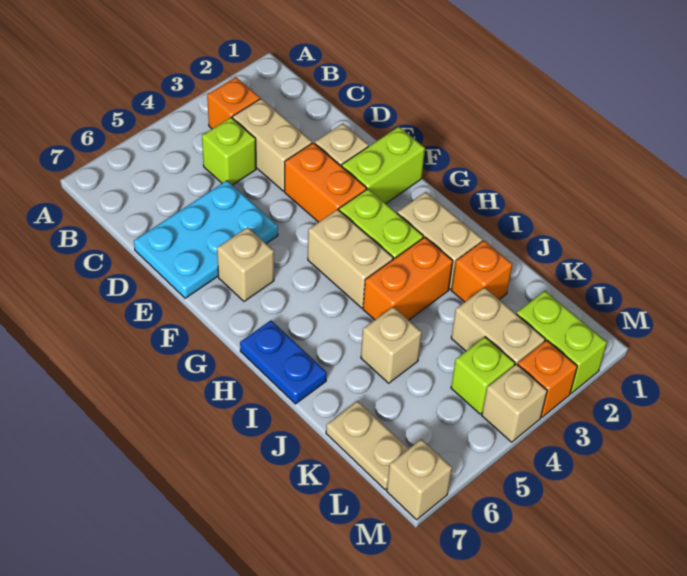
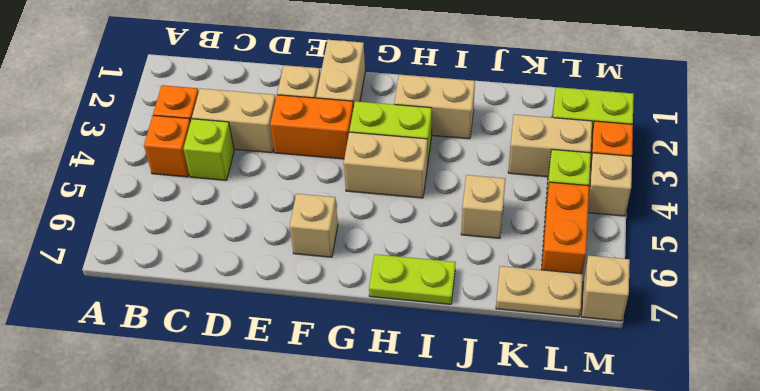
cyan 2x3 plate [134,181,278,298] -> none
lime 1x2 brick [342,127,425,204] -> tan 1x2 brick [316,40,365,108]
blue 1x2 plate [240,320,327,404] -> lime 1x2 plate [369,254,456,304]
orange 1x2 brick [363,237,453,320] -> orange 1x2 brick moved to [541,182,589,274]
orange 1x1 brick [451,240,512,302] -> orange 1x1 brick moved to [144,115,190,177]

